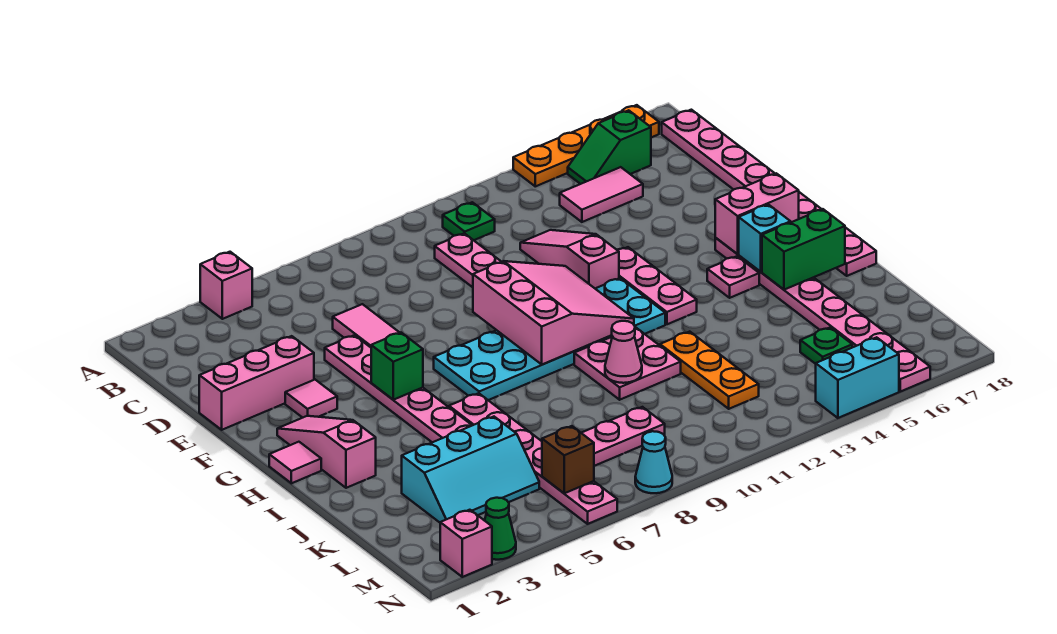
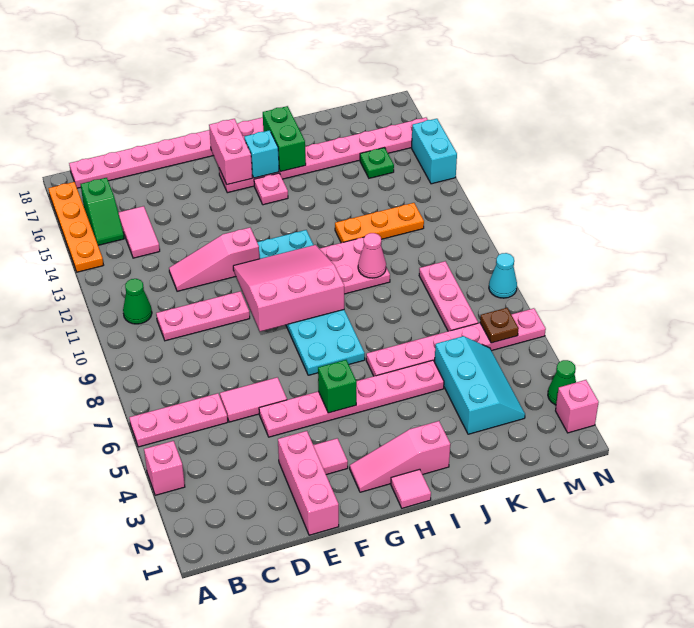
green 1x1 plate [443,202,495,240] -> green 1x1 cone [123,279,152,324]
pink 1x3 plate [618,247,697,324] -> pink 1x3 plate moved to [129,393,228,447]
brown 1x1 brick [542,426,594,493] -> brown 1x1 plate [480,308,519,343]

